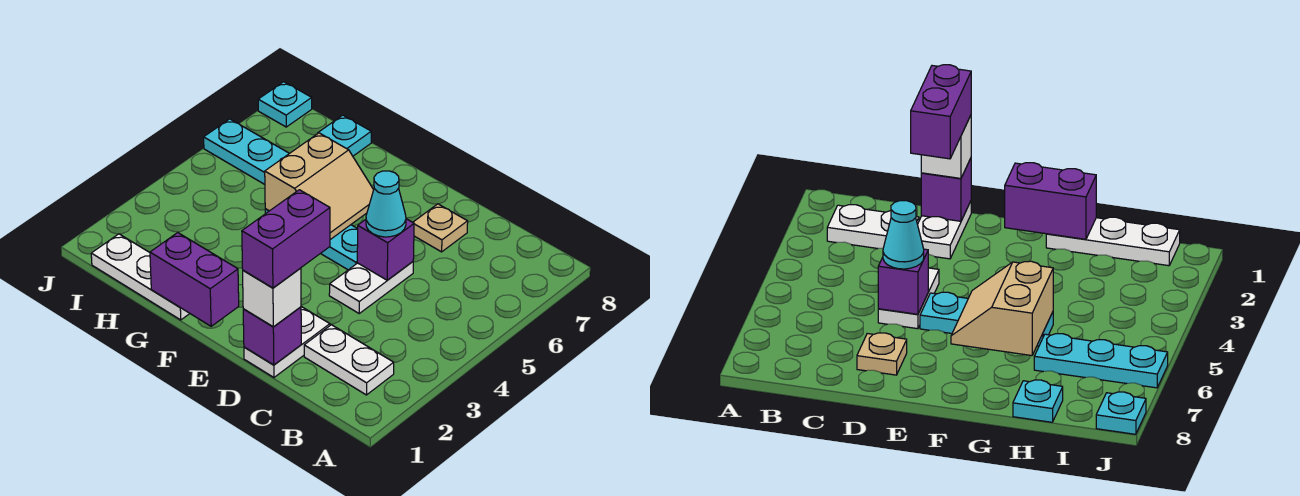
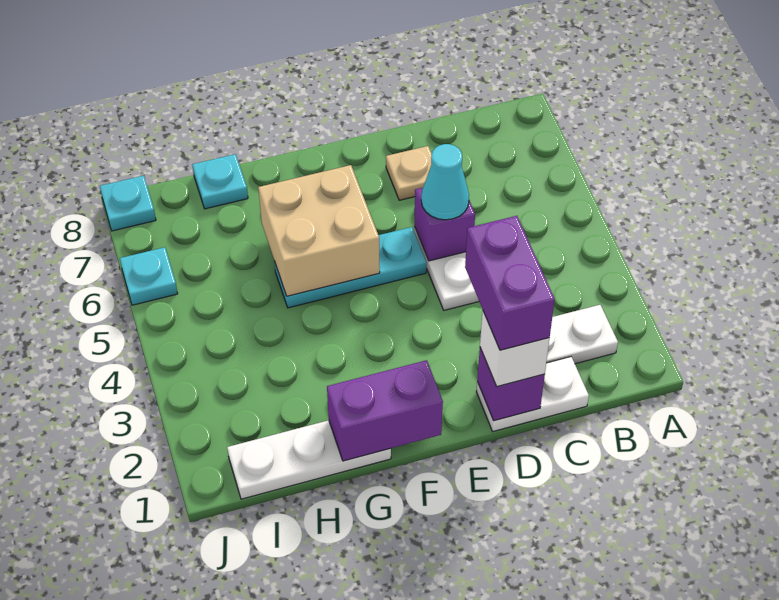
white 1x2 plate [244,307,330,377] -> white 1x2 plate turned to [476,357,589,431]
tan 2x2 slope [265,133,374,240] -> tan 2x2 brick [258,165,380,296]
cyan 1x3 plate [204,119,289,184] -> cyan 1x1 plate [120,247,178,305]

